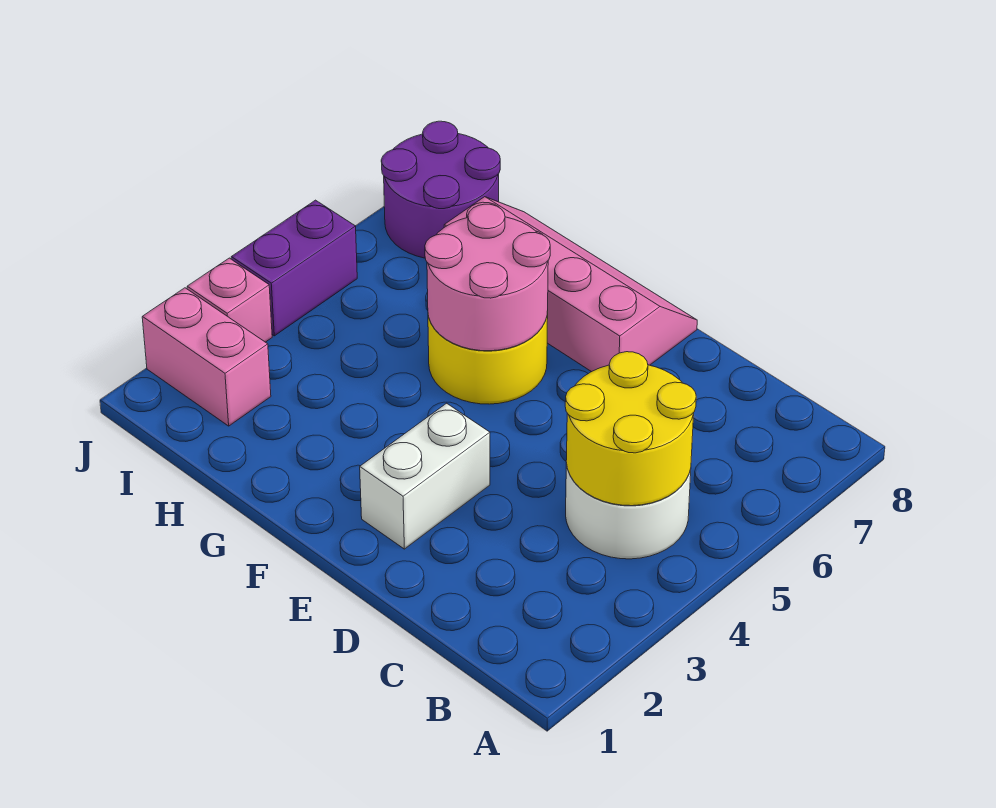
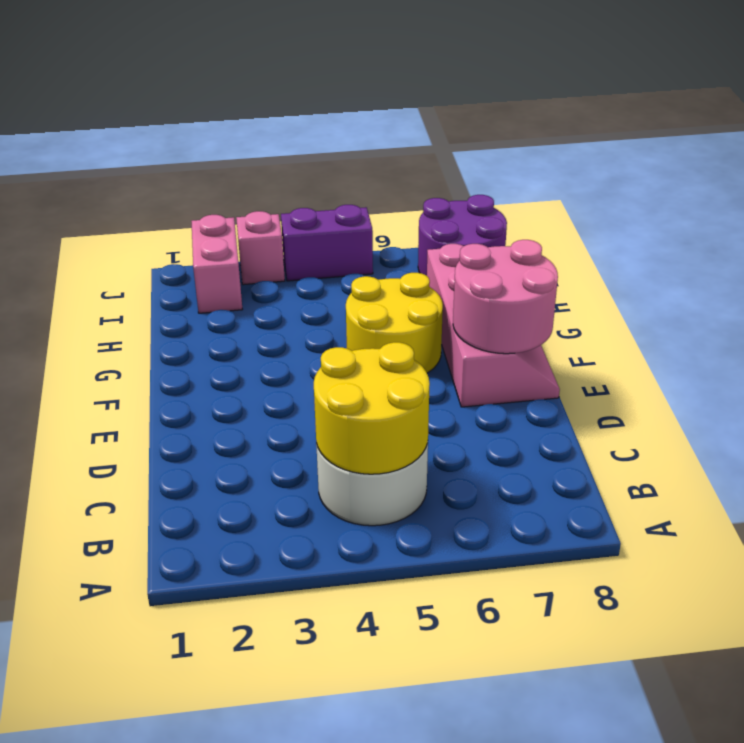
white 1x2 brick [360,403,490,549] -> none
pink 2x2 round brick [425,204,550,351] -> pink 2x2 round brick moved to [453,240,558,354]

